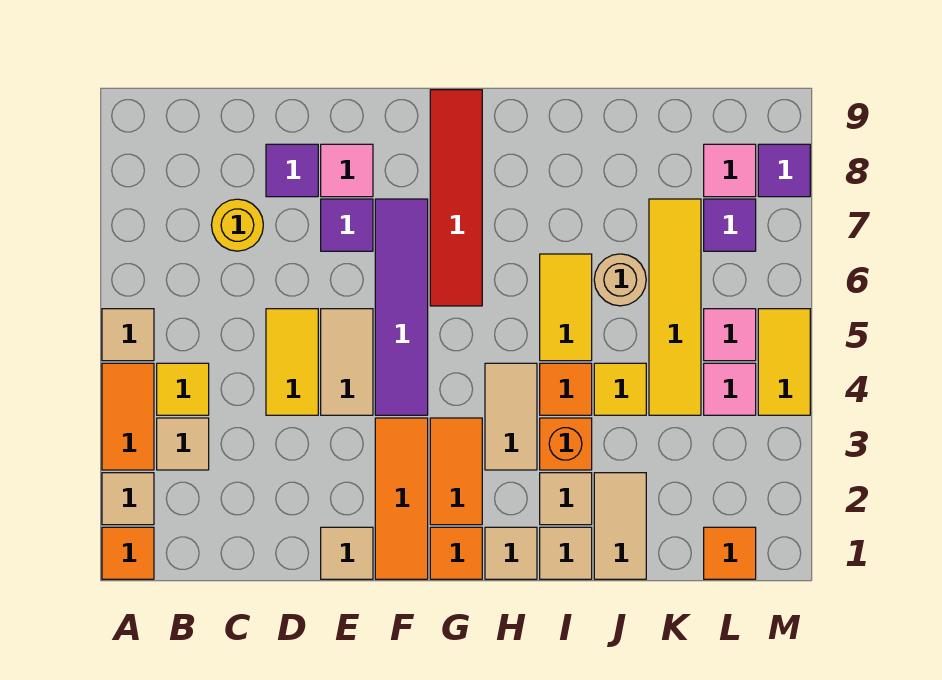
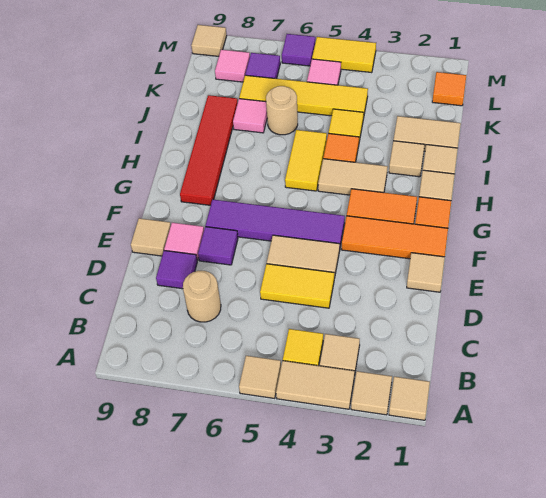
orange 1x1 tile [102,527,154,579] -> tan 1x1 tile [389,377,430,420]
orange 1x2 tile [102,363,154,470] -> tan 1x2 tile [276,361,355,409]
yellow 1x1 round brick [211,199,263,251] -> tan 1x1 round brick [183,271,221,322]
none -> tan 1x1 tile [131,218,171,256]
red 1x4 tile [430,90,482,306] -> red 1x4 tile turned to [180,95,238,205]
orange 1x1 brick [540,418,592,470] -> none
yellow 1x2 tile [540,254,592,361] -> yellow 1x2 tile turned to [285,130,327,191]
pink 1x1 tile [704,363,756,415] -> pink 1x1 tile moved to [233,99,267,133]
purple 1x1 tile [758,144,810,197] -> purple 1x1 tile moved to [282,34,315,66]
none -> tan 1x1 tile [191,25,227,56]

